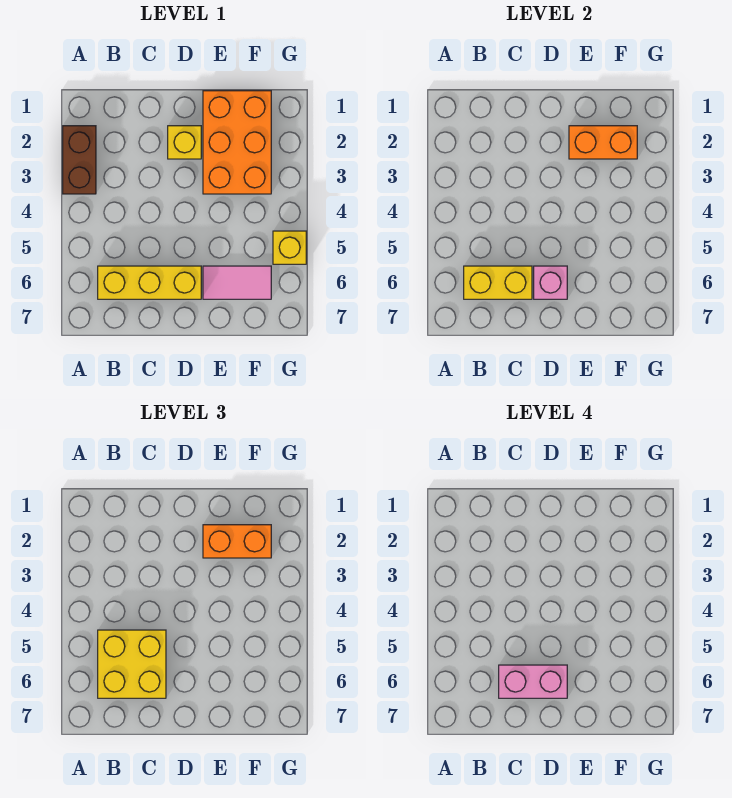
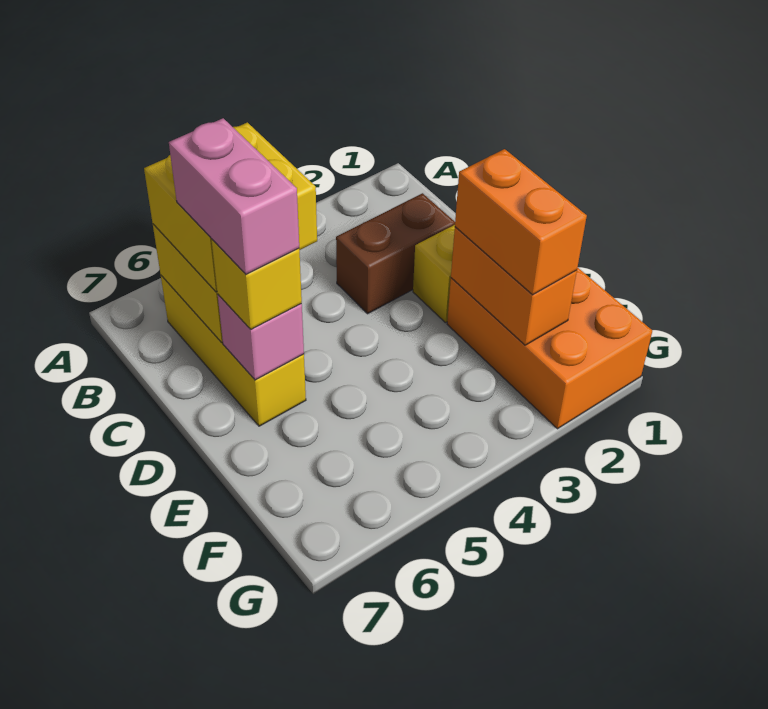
brown 1x2 brick [63,126,96,194] -> brown 1x2 brick moved to [336,193,455,314]
orange 2x3 brick [203,91,271,194] -> orange 2x3 brick turned to [447,268,652,429]
pink 1x2 tile [203,266,271,299] -> none
yellow 1x1 brick [273,231,306,264] -> yellow 1x1 brick moved to [211,239,302,329]

